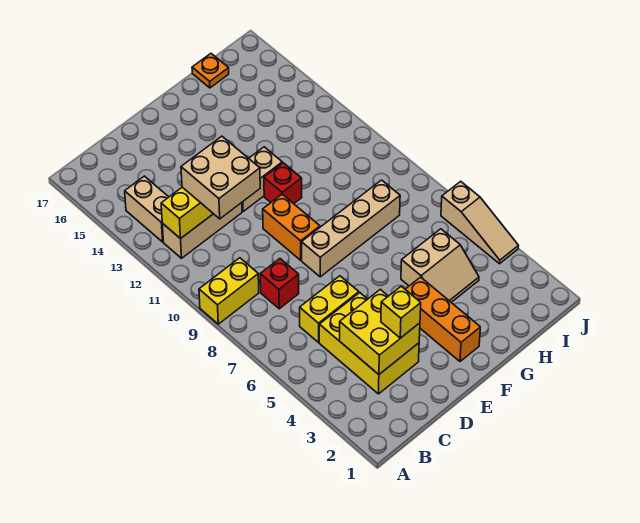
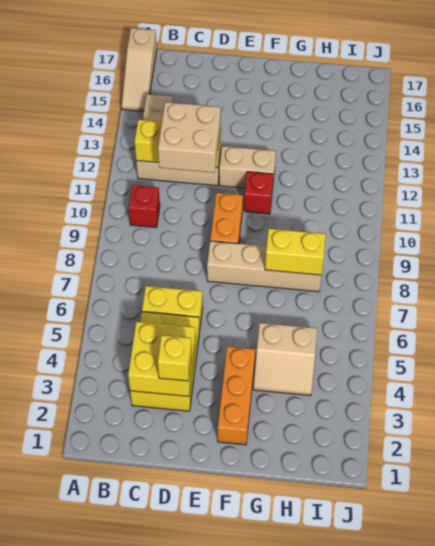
yellow 1x2 brick [199,258,259,324] -> yellow 1x2 brick moved to [265,229,326,275]
red 1x1 brick [260,259,299,309] -> red 1x1 brick moved to [129,185,160,227]
orange 1x1 plate [192,54,229,88] -> none
tan 1x3 slope [441,181,518,264] -> tan 1x3 slope moved to [122,28,157,111]

